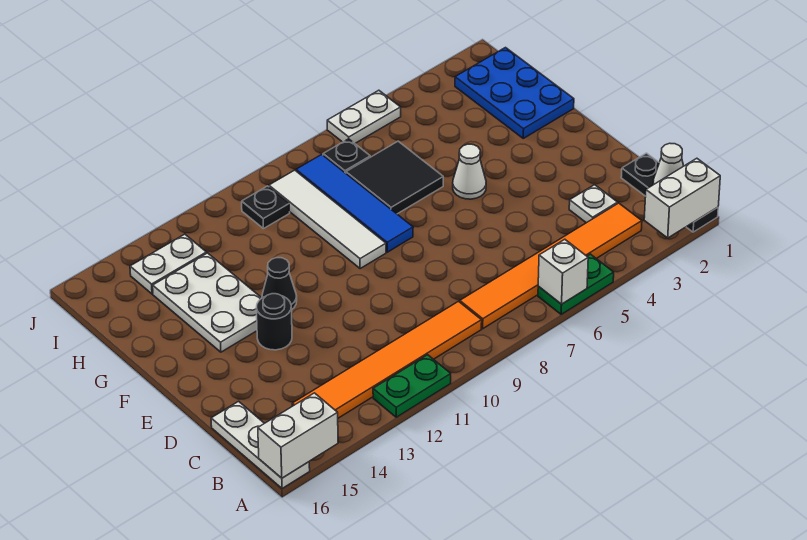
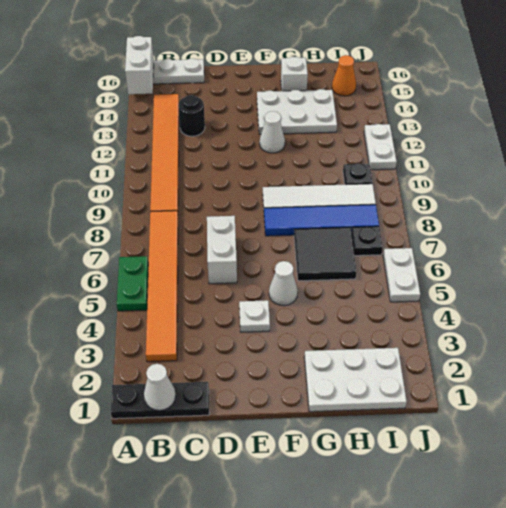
white 1x2 brick [644,158,720,238] -> white 1x2 brick moved to [207,216,237,284]
white 1x1 brick [538,239,588,304] -> white 1x1 brick moved to [281,57,308,91]
green 1x2 plate [373,355,451,417] -> none
white 1x1 plate [569,185,618,223] -> white 1x1 plate moved to [239,300,270,332]
black 1x1 round brick [256,294,292,350] -> black 1x1 round brick moved to [178,95,205,136]
black 1x1 cone [262,258,297,310] -> white 1x1 cone [260,111,285,153]
blue 2x3 plate [455,48,574,138] -> white 2x3 plate [304,348,407,412]
white 1x2 plate [130,234,206,294] -> white 1x2 plate moved to [364,124,397,170]
none -> orange 1x1 cone [332,55,356,96]

